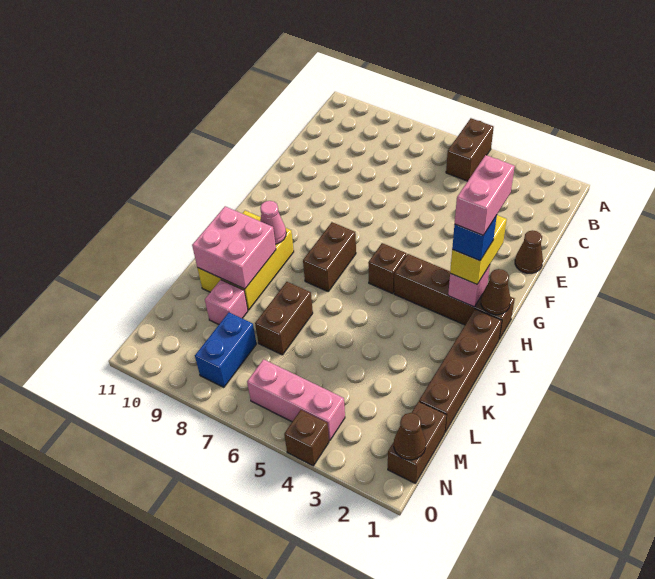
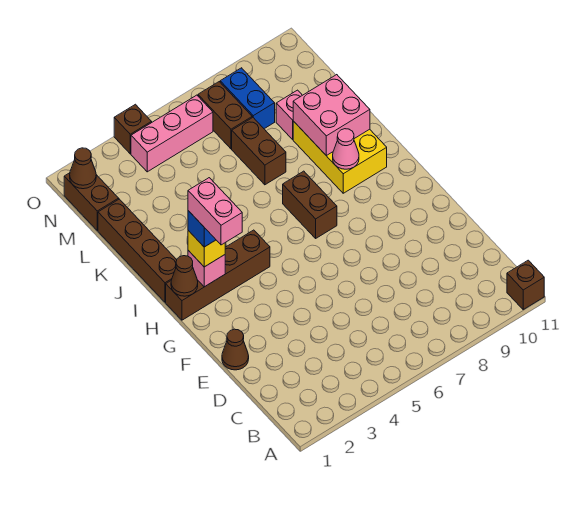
brown 1x2 brick [446,118,494,181] -> brown 1x2 brick moved to [198,82,252,149]
yellow 1x2 brick [450,215,507,284] -> yellow 1x1 brick [188,231,225,267]
brown 1x1 brick [368,243,406,294] -> brown 1x1 brick moved to [507,260,544,310]

